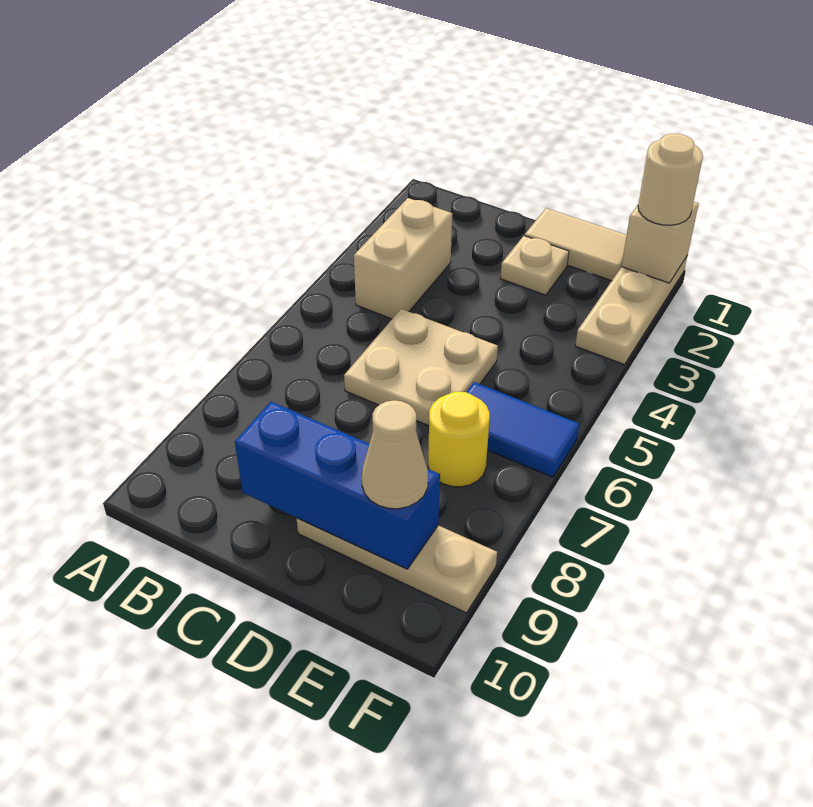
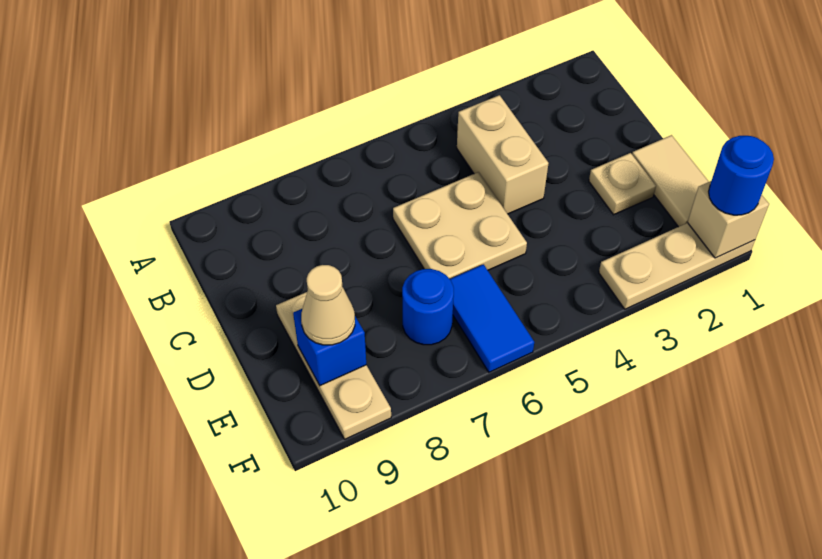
tan 1x2 brick [354,198,452,319] -> tan 1x2 brick turned to [457,95,549,214]
blue 1x3 brick [235,402,440,569] -> blue 1x1 brick [293,309,366,386]
yellow 1x1 round brick [428,391,490,487] -> blue 1x1 round brick [402,269,454,345]
tan 1x1 round brick [638,134,703,225] -> blue 1x1 round brick [709,136,774,215]

